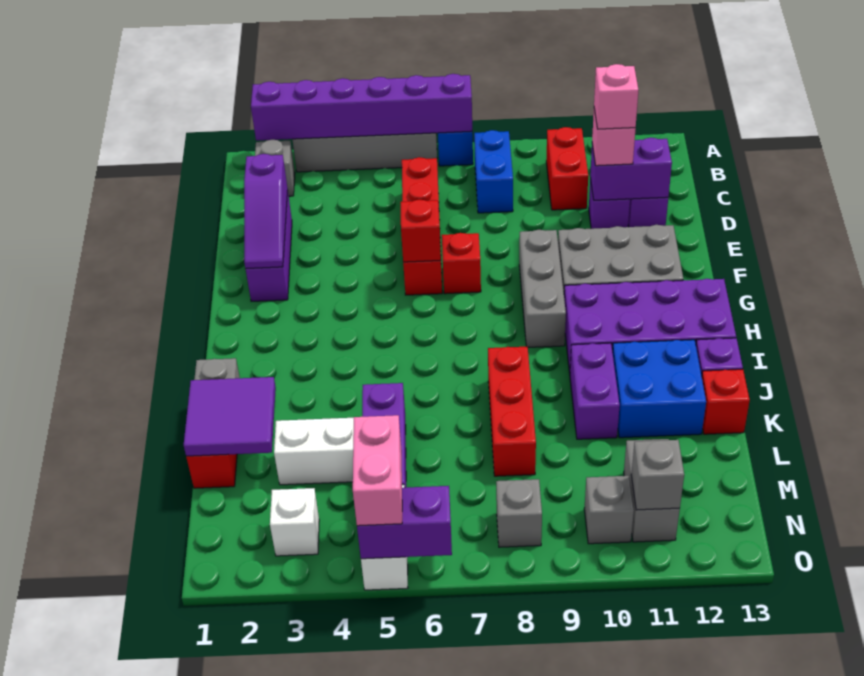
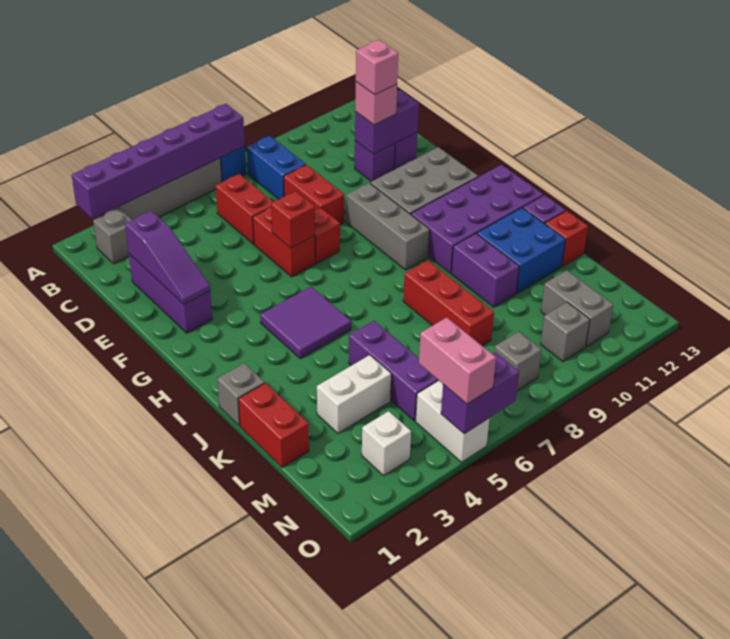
red 1x2 brick [546,127,588,210] -> red 1x2 brick moved to [284,165,344,224]
purple 2x2 tile [184,377,276,456] -> purple 2x2 tile moved to [260,287,351,359]
grey 1x1 brick [631,440,684,510] -> none

